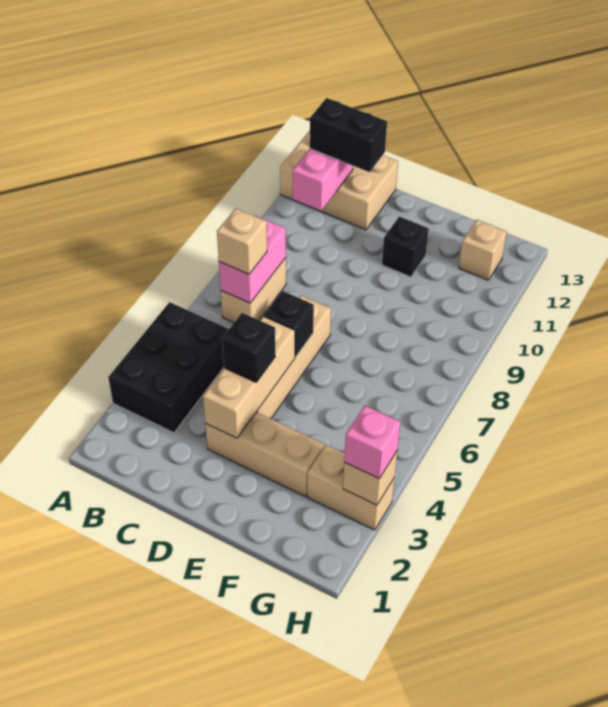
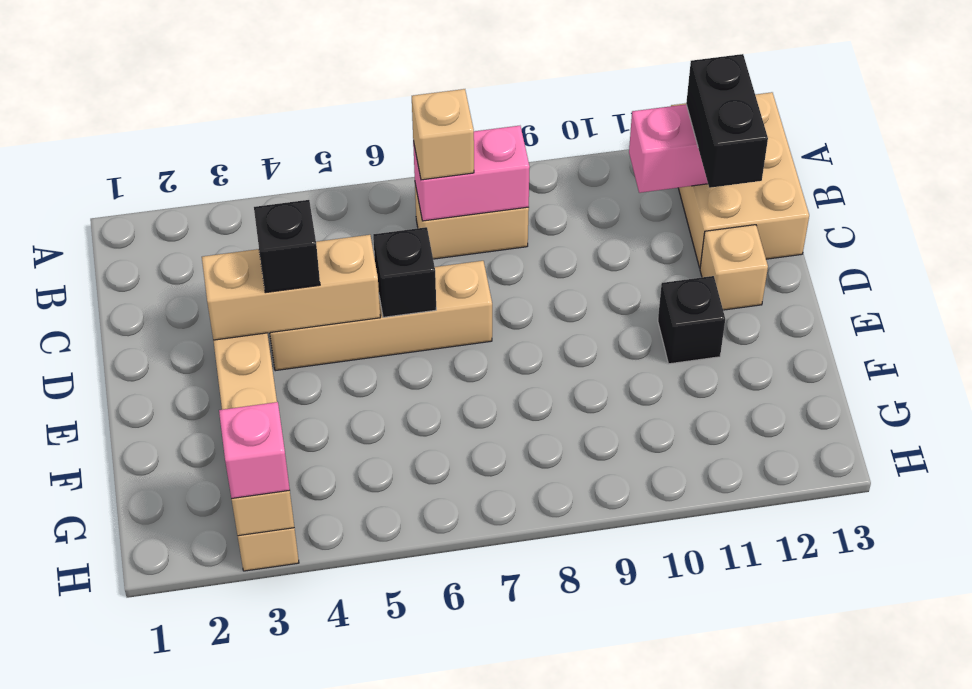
black 2x3 brick [108,302,229,433] -> none
tan 1x1 brick [459,220,507,280] -> tan 1x1 brick moved to [700,225,768,310]

